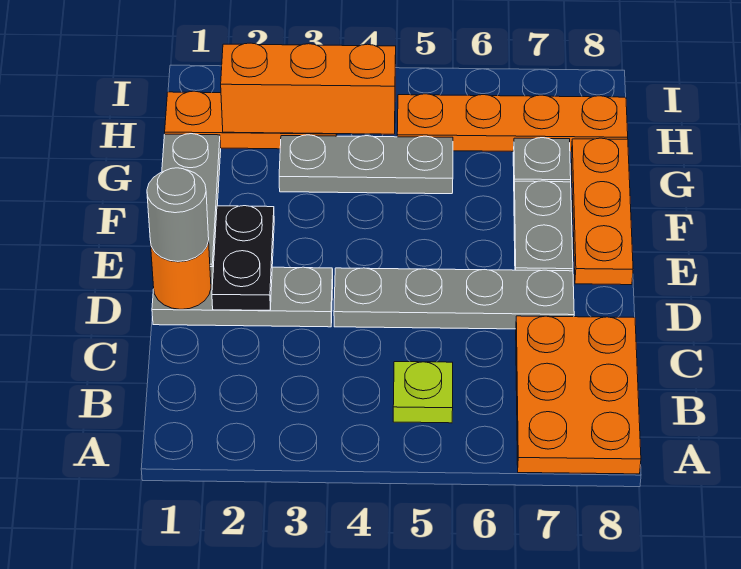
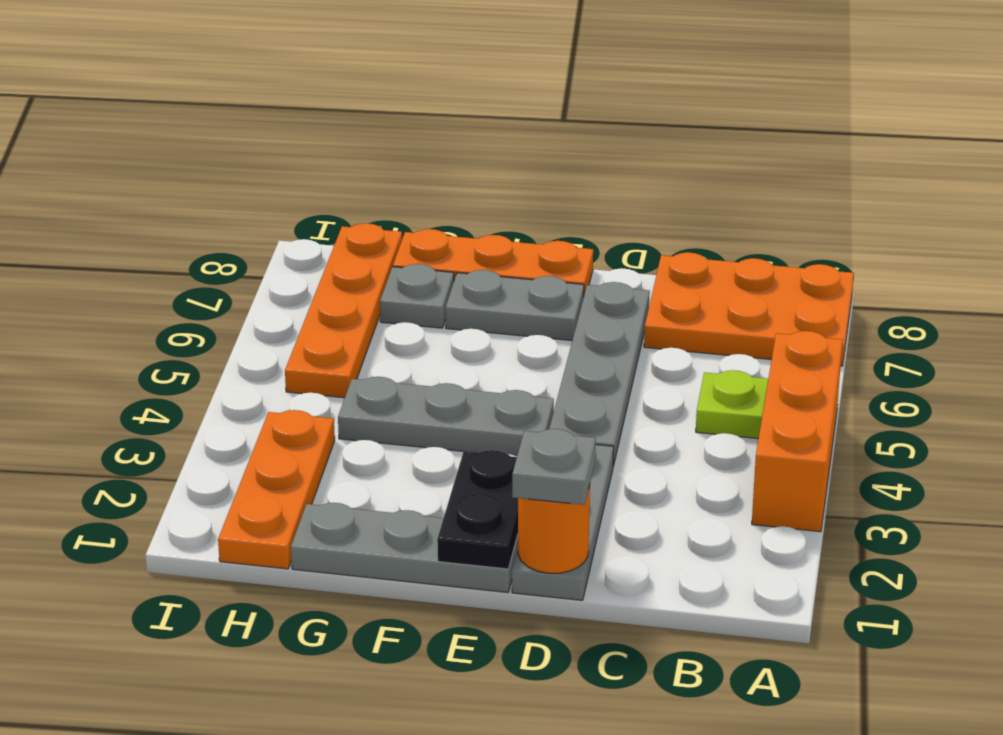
grey 1x1 round brick [147,168,209,261] -> grey 1x1 plate [512,429,596,505]
black 1x2 plate [212,206,274,310] -> black 1x2 plate turned to [437,450,518,569]
grey 1x3 plate [279,135,453,194] -> grey 1x3 plate turned to [338,377,554,456]
orange 1x3 brick [221,43,396,134] -> orange 1x3 brick moved to [752,331,843,532]

